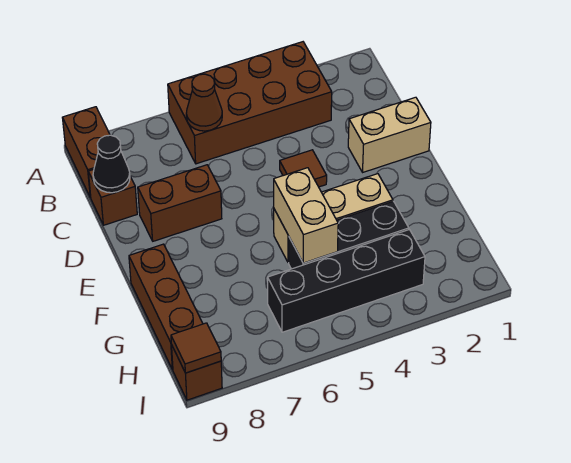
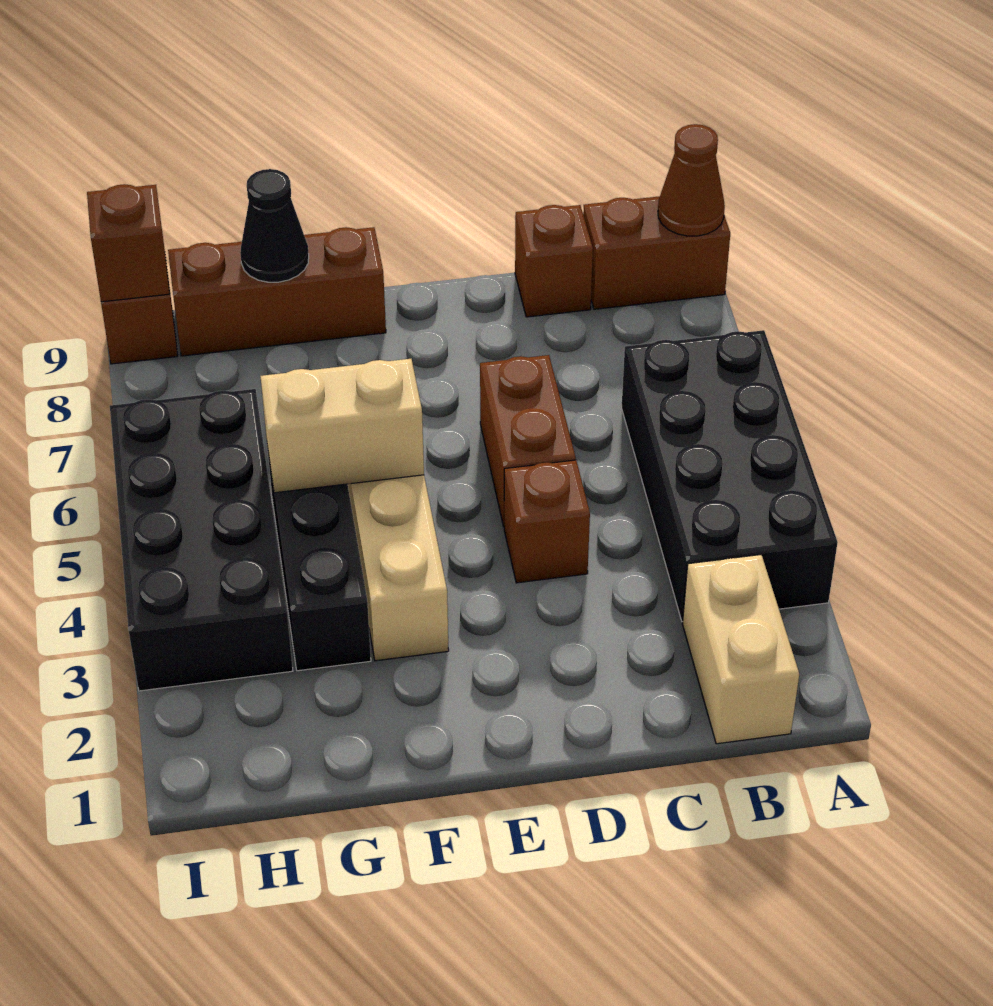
brown 2x4 brick [168,42,332,164] -> black 2x4 brick [622,330,838,622]
brown 1x1 cone [186,74,222,131] -> brown 1x1 cone moved to [658,124,725,236]
black 1x1 cone [93,135,130,193] -> black 1x1 cone moved to [240,169,309,282]
tan 1x2 brick [348,97,431,172] -> tan 1x2 brick moved to [682,555,799,744]
brown 1x1 tile [280,150,327,187] -> brown 1x1 brick [504,460,590,583]
brown 1x2 brick [138,165,222,241] -> brown 1x2 brick moved to [480,355,576,526]
black 1x4 brick [268,230,425,332] -> black 2x4 brick [110,389,293,691]
brown 1x1 tile [171,323,221,373] -> brown 1x1 brick [87,184,169,302]

